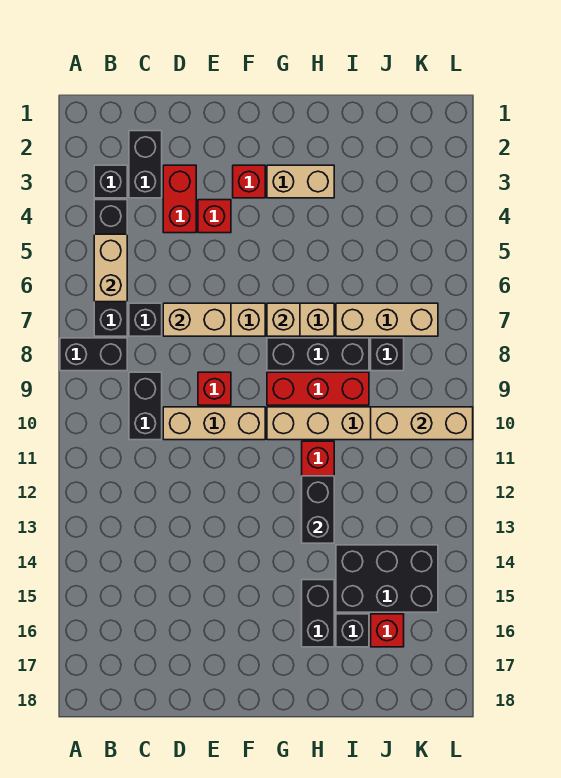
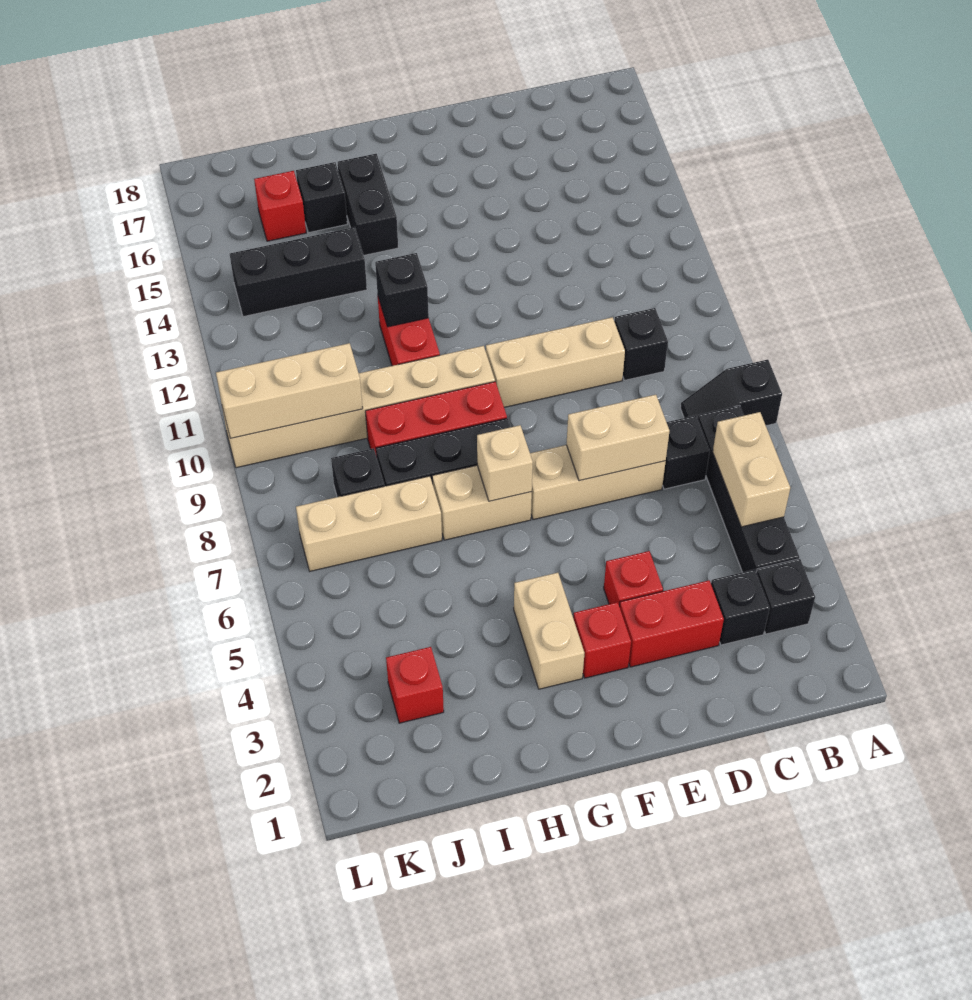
black 1x2 brick [60,338,127,371] -> black 1x2 slope [680,360,782,426]
black 1x2 brick [129,131,162,198] -> black 1x1 brick [711,570,770,645]
black 1x2 brick [129,372,162,440] -> black 1x1 brick [614,308,668,380]
red 1x2 brick [163,165,196,233] -> red 1x2 brick turned to [619,580,724,667]
red 1x1 brick [198,372,231,405] -> red 1x1 brick moved to [386,647,444,723]
tan 1x2 brick [267,165,334,198] -> tan 1x2 brick turned to [514,573,584,689]
black 1x2 brick [302,476,334,543] -> black 1x1 brick [375,253,429,327]
black 2x3 brick [336,545,438,612] -> black 1x3 brick [230,227,367,317]

